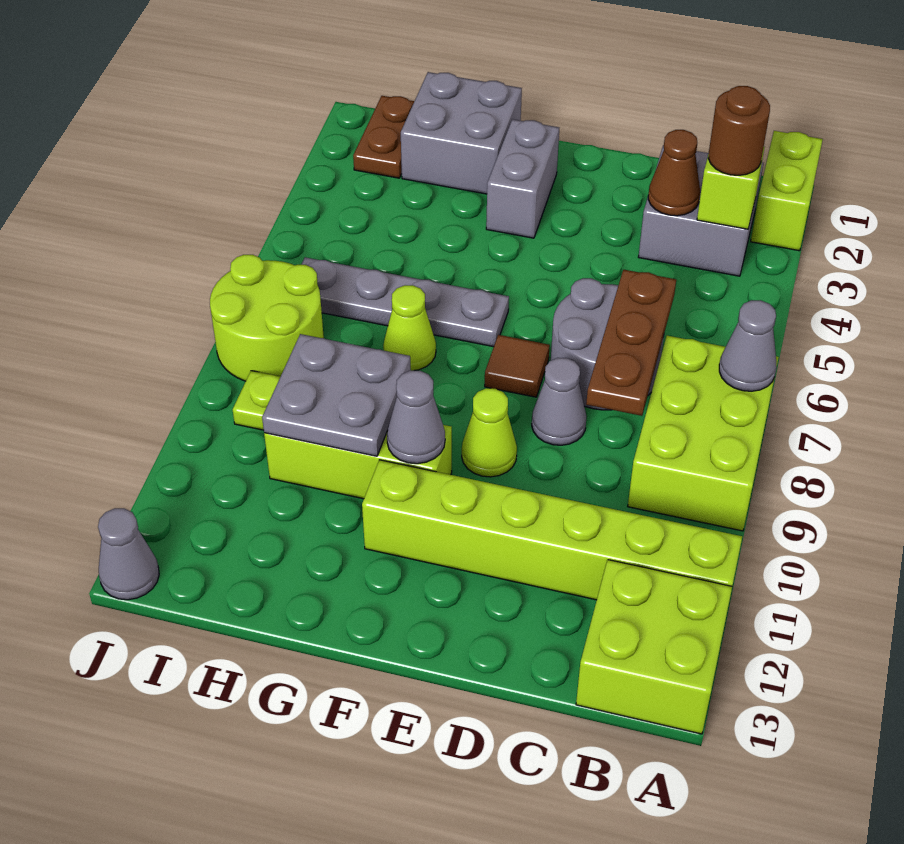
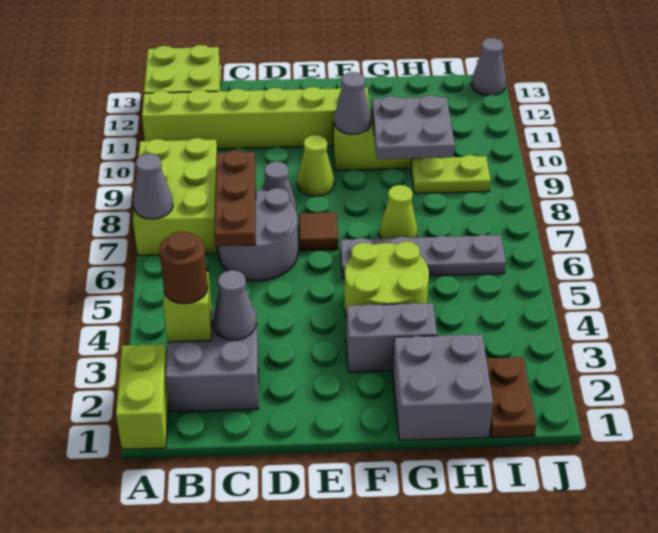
brown 1x1 cone [648,130,700,216] -> grey 1x1 cone [213,270,256,340]
grey 1x2 brick [486,119,559,238] -> grey 1x2 brick turned to [346,303,437,372]
lime 2x2 round brick [210,255,324,381] -> lime 2x2 round brick moved to [344,241,429,317]

